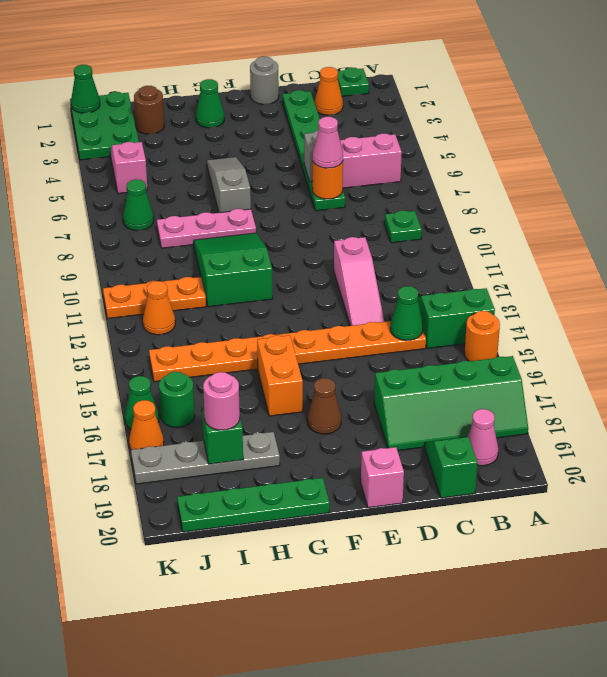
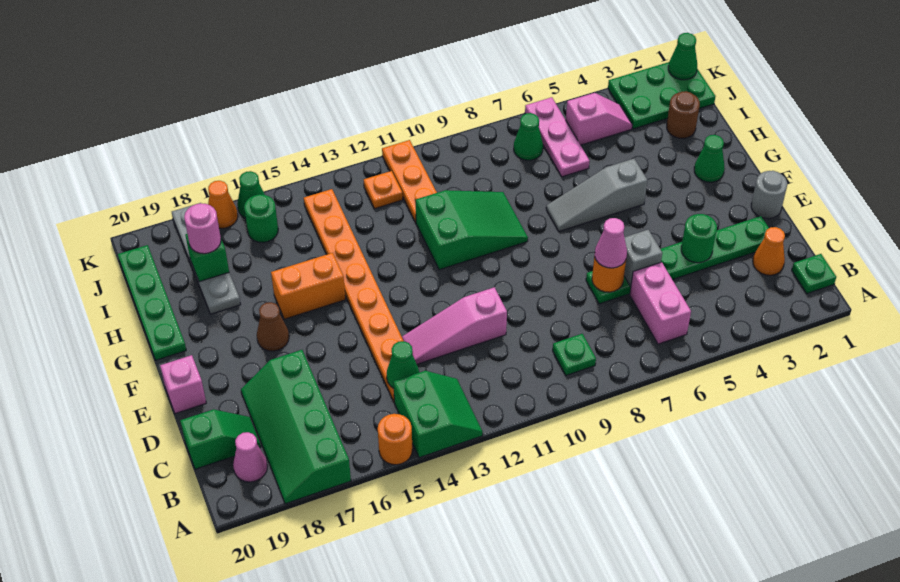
none -> green 1x1 round brick [681,214,717,263]
grey 1x3 slope [207,157,251,213] -> grey 1x3 slope turned to [546,159,648,231]
pink 1x3 plate [157,209,256,248] -> pink 1x3 plate moved to [525,97,590,177]
orange 1x1 cone [143,281,175,335] -> orange 1x1 plate [364,171,403,209]

